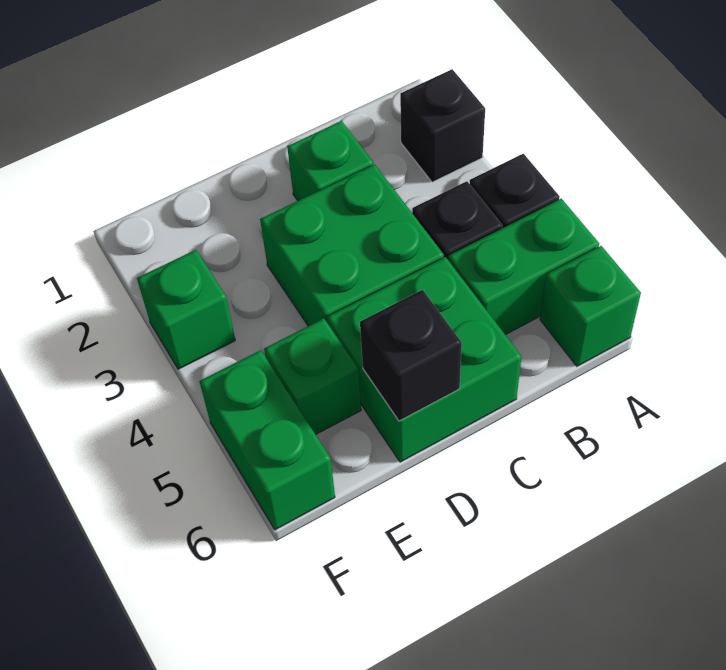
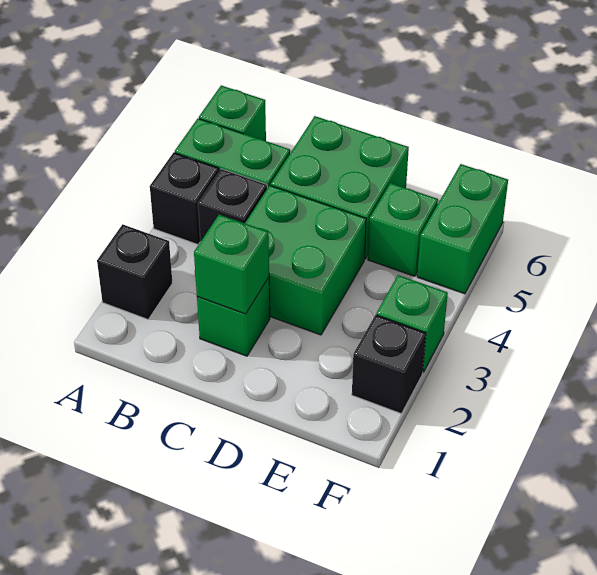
none -> green 1x1 brick [194,215,269,314]
black 1x1 brick [360,290,462,421] -> black 1x1 brick moved to [352,315,426,414]

